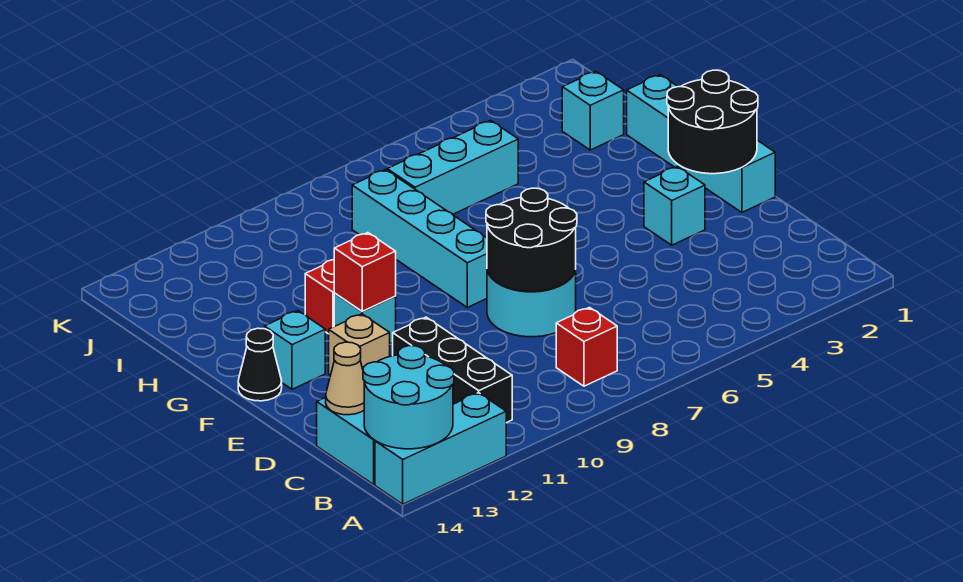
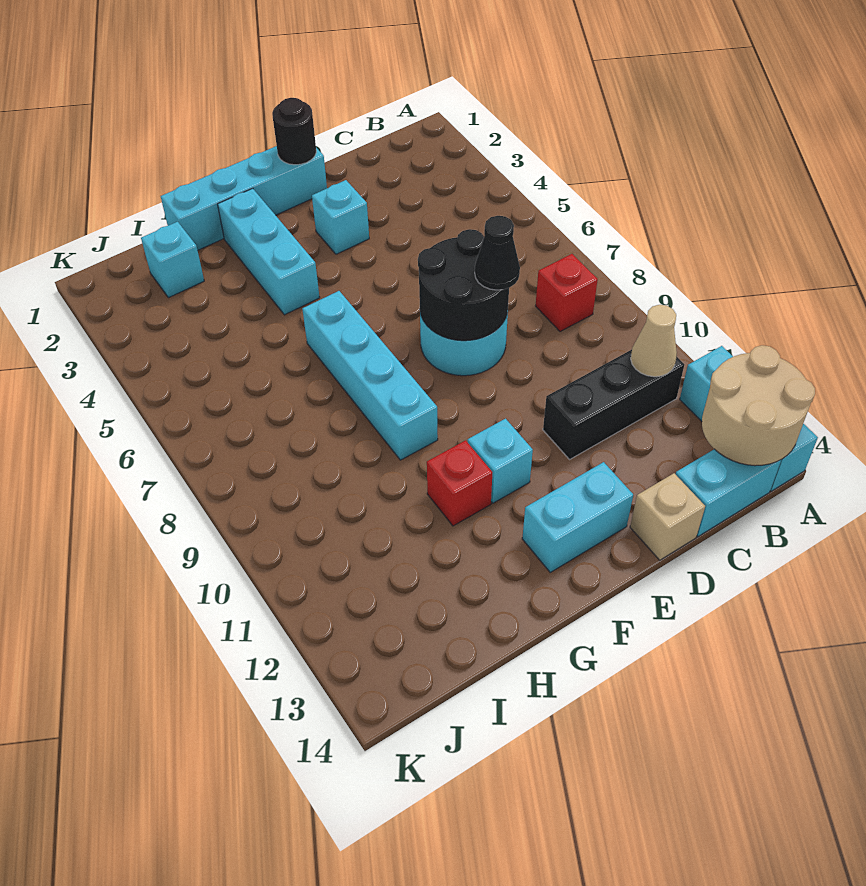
cyan 2x2 round brick [363,346,454,449] -> tan 2x2 round brick [702,345,815,466]
tan 1x1 cone [326,342,364,415] -> tan 1x1 cone moved to [631,305,677,377]
black 2x2 round brick [667,70,758,174] -> black 1x1 round brick [272,98,316,165]
tan 1x1 brick [329,314,390,375] -> tan 1x1 brick moved to [630,473,705,560]
cyan 1x4 brick [352,170,487,307] -> cyan 1x4 brick turned to [302,291,438,460]
red 1x1 brick [334,233,396,311] -> none
cyan 1x1 brick [264,311,325,389] -> cyan 1x2 brick [522,462,633,572]
black 1x1 cone [238,328,282,401] -> black 1x1 cone moved to [475,216,520,290]
cyan 1x3 brick [387,120,518,214] -> cyan 1x3 brick moved to [218,188,320,315]

